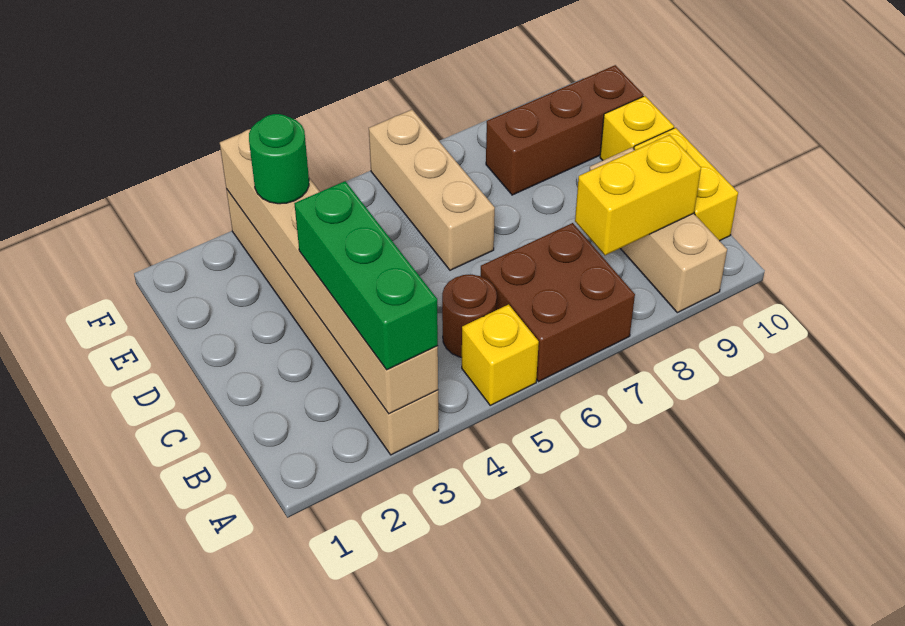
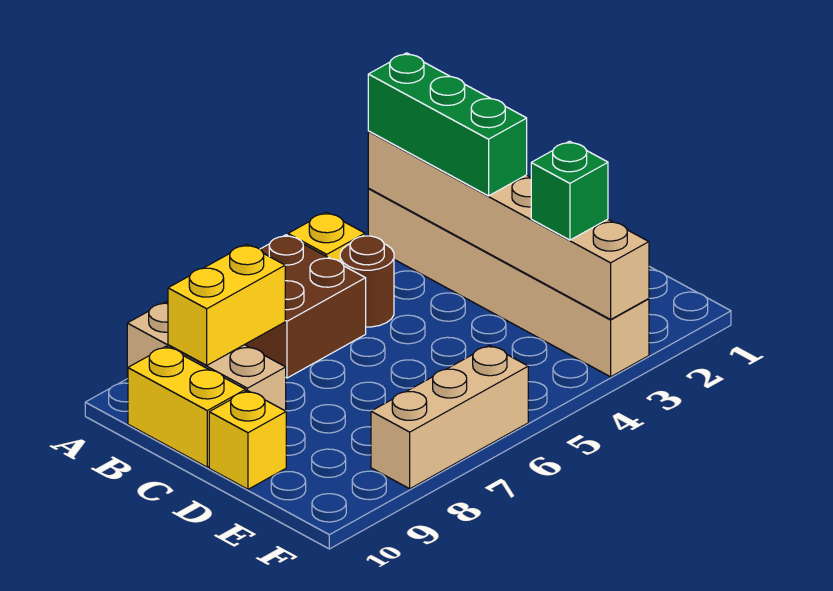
tan 1x3 brick [369,110,495,270] -> tan 1x3 brick turned to [371,345,528,489]
green 1x1 round brick [249,114,309,204] -> green 1x1 brick [531,141,608,240]
brown 1x3 brick [486,65,644,195] -> none

